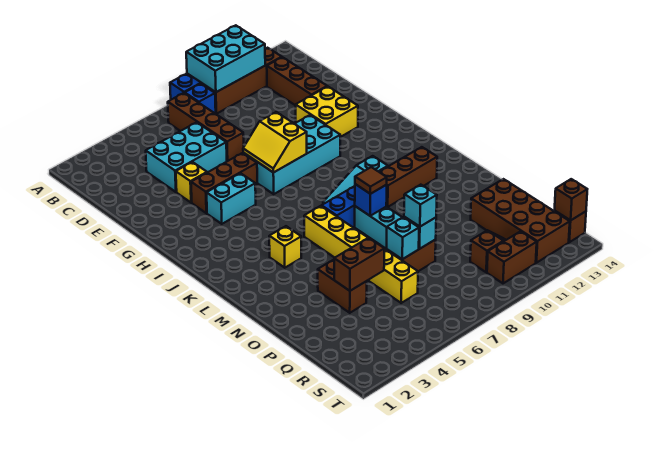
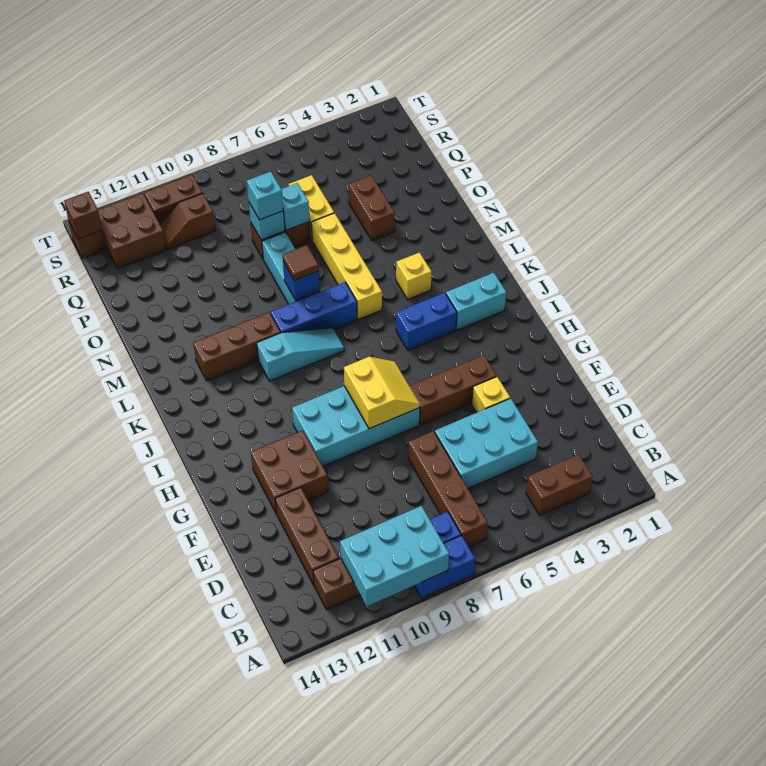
yellow 2x2 brick [296,86,358,137] -> brown 2x2 brick [251,430,328,514]
cyan 1x2 brick [207,173,256,224] -> cyan 1x2 brick moved to [446,273,506,330]
none -> blue 1x2 brick [396,293,457,350]
brown 1x2 brick [334,238,384,291] -> brown 1x2 brick moved to [526,454,593,515]
brown 2x4 brick [471,179,570,263] -> brown 2x2 brick [98,193,166,268]

